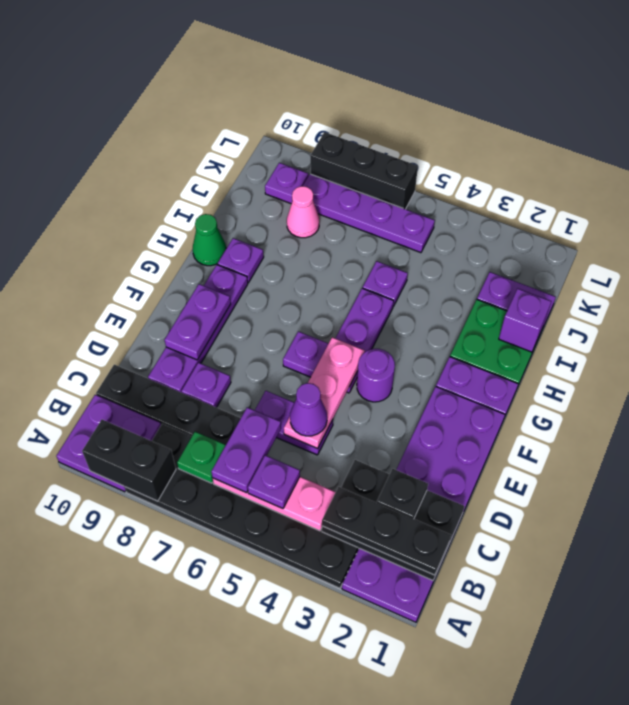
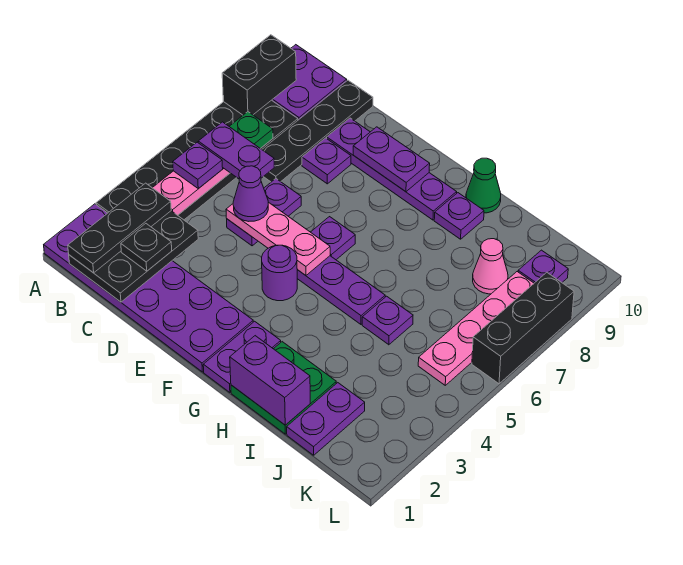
purple 1x1 brick [499,289,551,352] -> purple 1x2 brick [230,336,310,425]
purple 1x4 plate [303,174,435,253] -> pink 1x4 plate [418,272,534,385]

